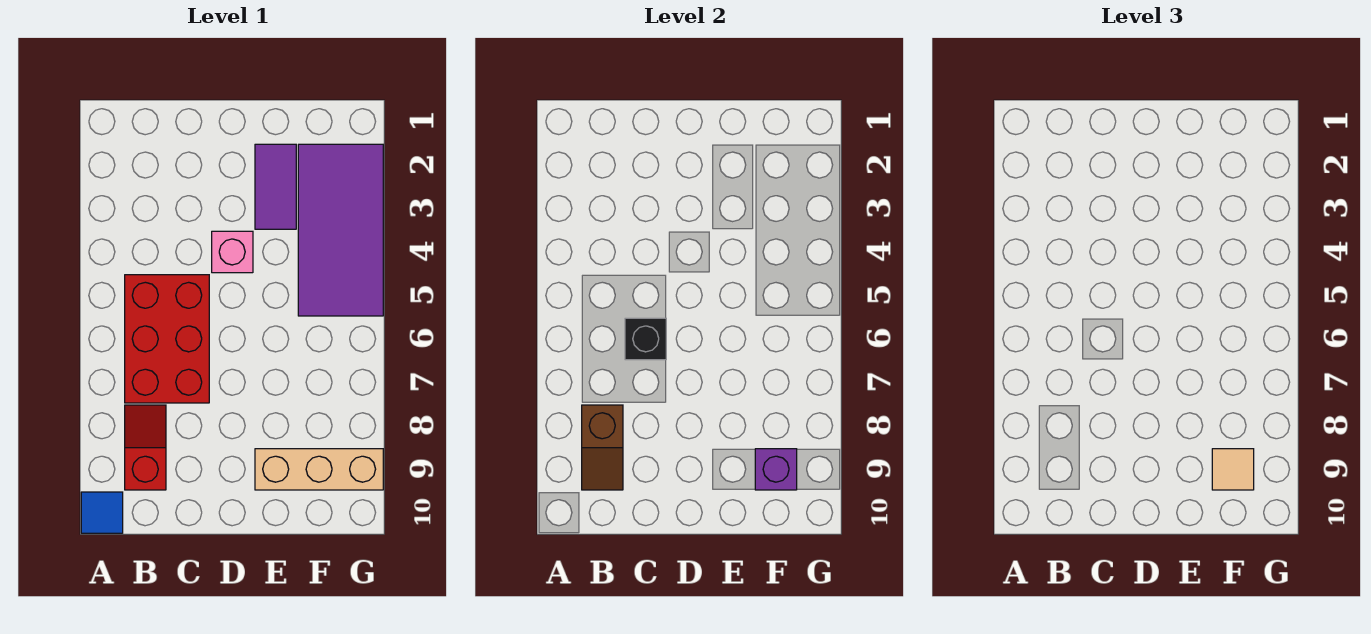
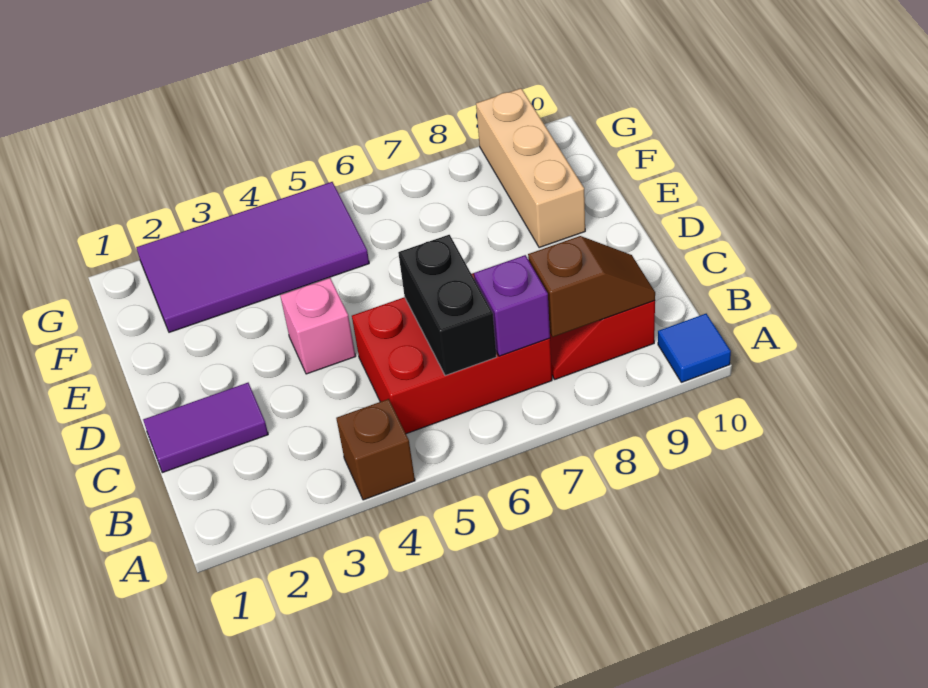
none -> brown 1x1 brick [336,399,415,500]
black 1x1 brick [625,318,666,360] -> black 1x2 brick [398,235,497,376]
purple 1x2 tile [255,144,296,229] -> purple 1x2 tile moved to [143,383,268,473]
purple 1x1 brick [755,449,797,490] -> purple 1x1 brick moved to [474,255,550,356]
tan 1x1 tile [1212,449,1254,490] -> none

